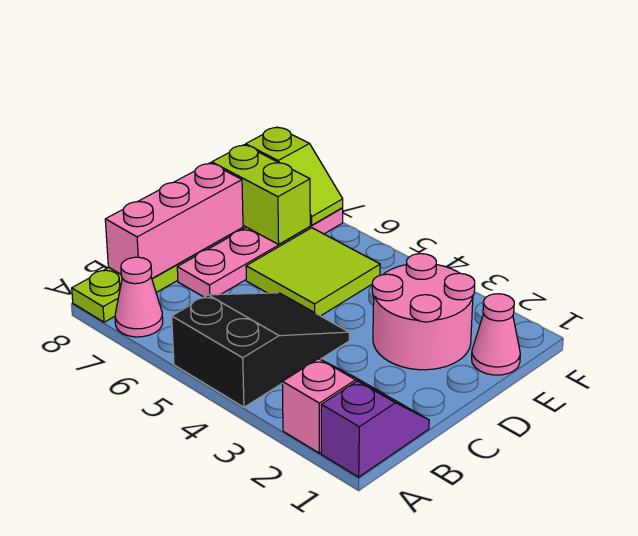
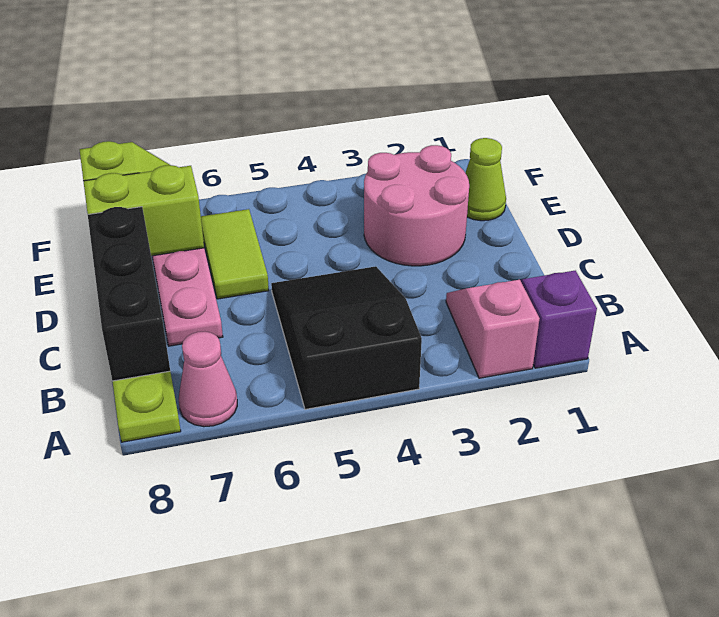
pink 1x3 brick [105,163,243,278] -> black 1x3 brick [88,207,170,381]
lime 2x2 tile [246,228,380,316] -> lime 1x2 tile [201,209,269,299]
pink 1x1 cone [472,294,520,375] -> lime 1x1 cone [465,138,506,221]

